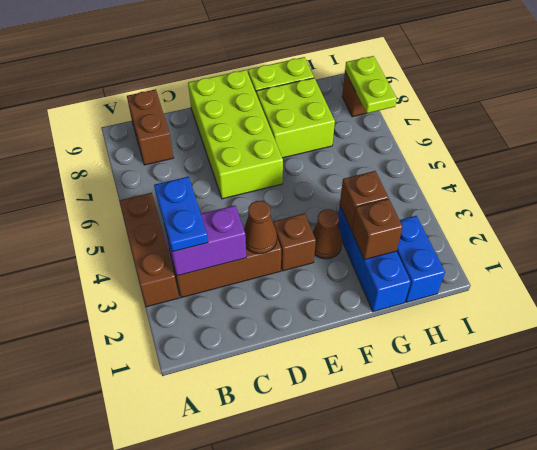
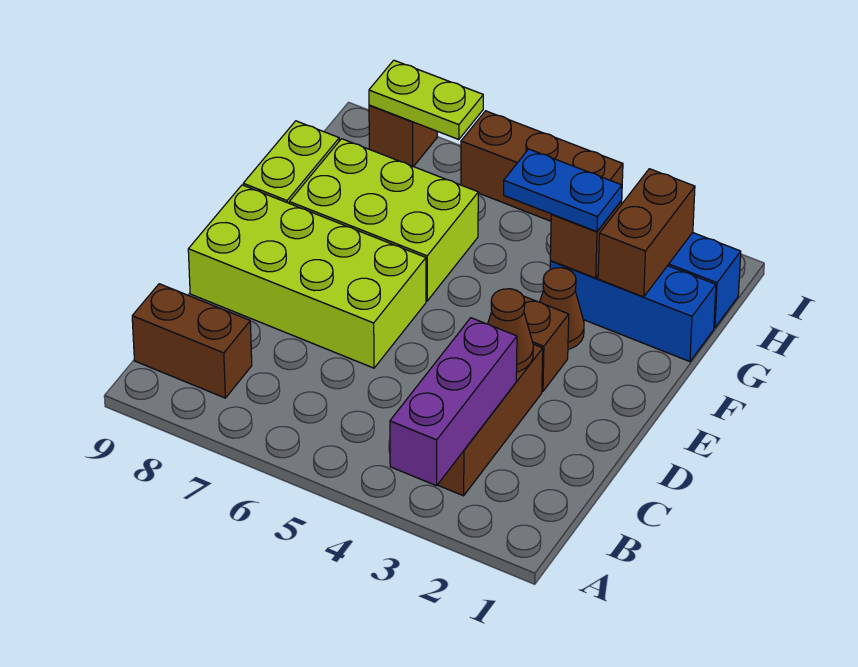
brown 1x3 brick [119,193,179,307] -> brown 1x3 brick moved to [461,111,623,221]
purple 1x2 brick [165,205,246,276] -> purple 1x3 brick [390,318,517,486]
blue 1x2 plate [154,176,208,252] -> blue 1x2 plate moved to [504,149,622,232]
lime 2x2 brick [257,78,335,158] -> lime 2x3 brick [289,139,478,301]
brown 1x1 brick [352,199,403,260] -> brown 1x2 brick [598,169,695,297]

